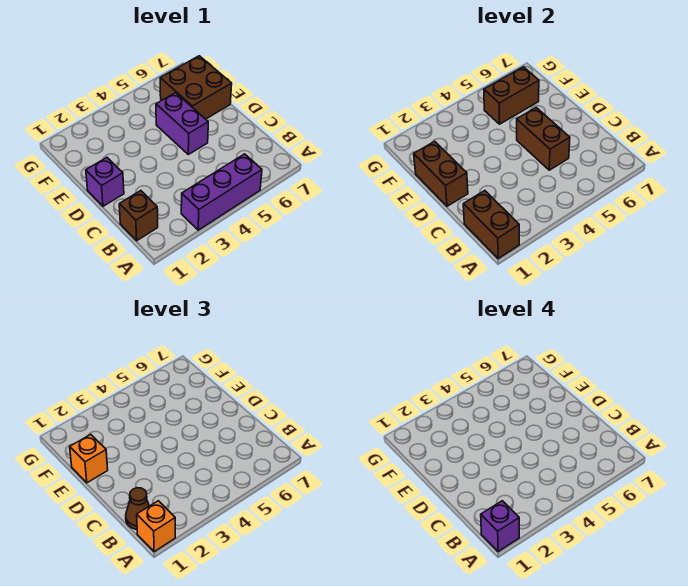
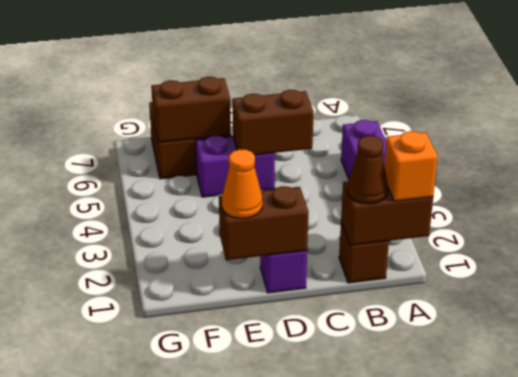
purple 1x1 brick [481,501,519,552] -> none
orange 1x1 brick [70,434,108,483] -> orange 1x1 cone [222,149,263,218]
brown 1x2 brick [484,67,539,124] -> brown 1x2 brick turned to [151,77,231,143]

